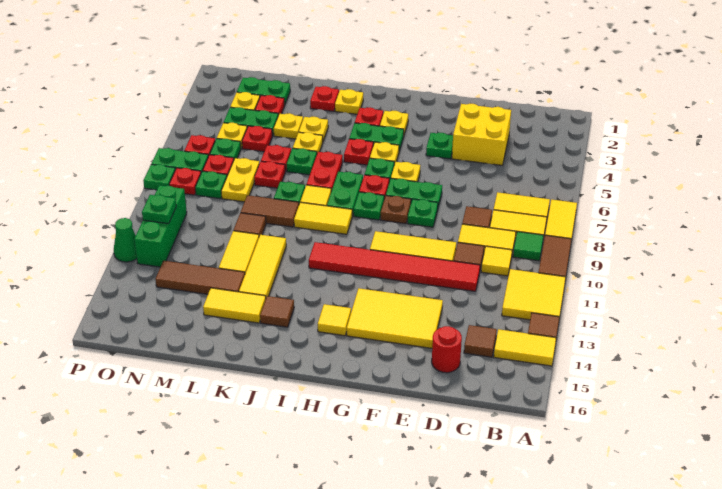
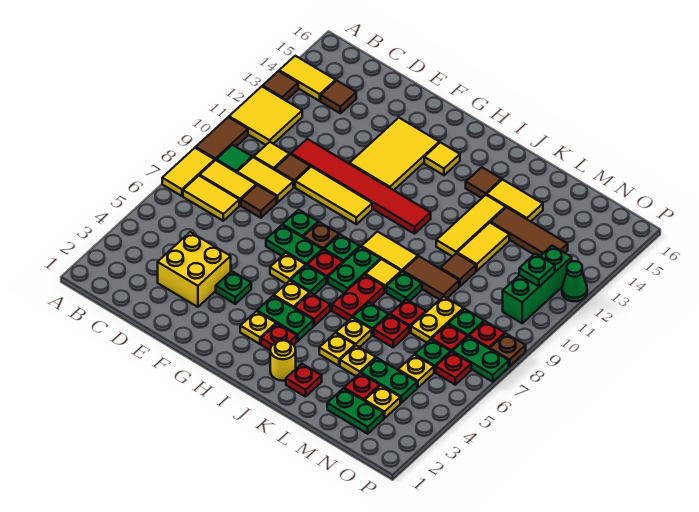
red 1x1 round brick [432,326,462,373] -> none
yellow 2x3 tile [347,288,443,348] -> yellow 2x3 tile turned to [349,118,439,190]
yellow 1x1 plate [335,89,363,114] -> yellow 1x1 round brick [270,340,296,381]
red 1x1 plate [242,126,272,152] -> none
green 1x1 plate [143,165,176,190] -> brown 1x1 plate [490,334,526,366]

